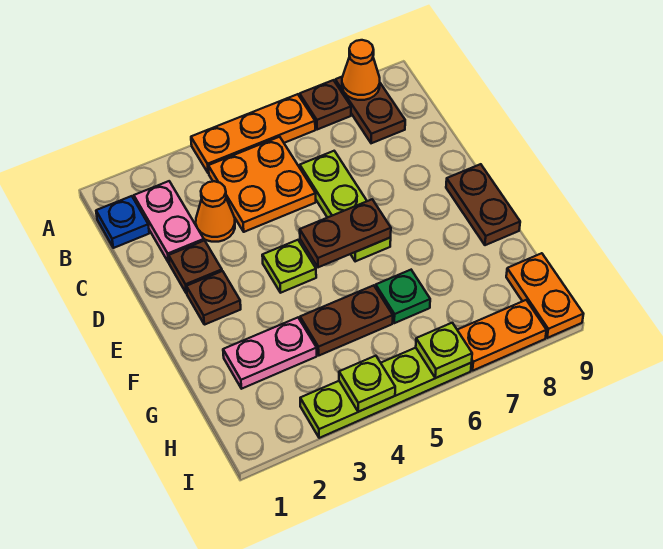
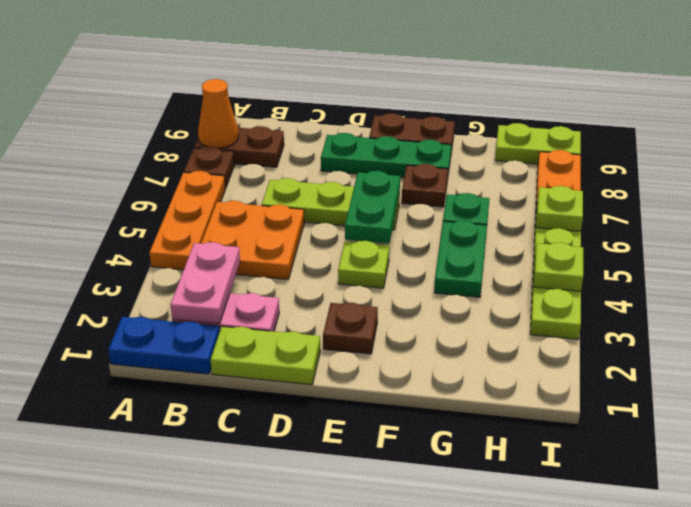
blue 1x1 plate [96,196,149,248] -> blue 1x2 plate [108,317,220,374]
none -> lime 1x2 plate [211,326,320,385]
orange 1x1 cone [196,181,235,242] -> none
brown 1x1 plate [169,241,222,293] -> brown 1x1 plate moved to [402,164,448,207]
none -> green 1x3 plate [321,133,451,179]
brown 1x2 plate [300,199,391,267] -> green 1x2 plate [345,171,400,244]
pink 1x2 plate [223,318,317,389] -> pink 1x2 plate moved to [171,242,240,324]
brown 1x2 plate [300,285,393,355] -> green 1x2 plate [434,220,487,297]
orange 1x2 plate [506,253,583,338] -> lime 1x2 plate [495,123,581,164]

